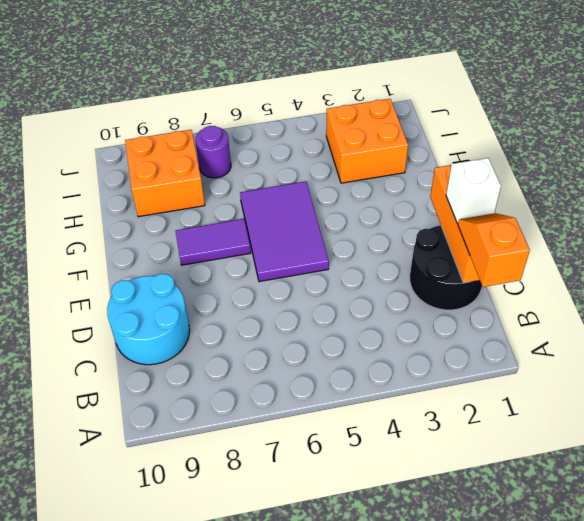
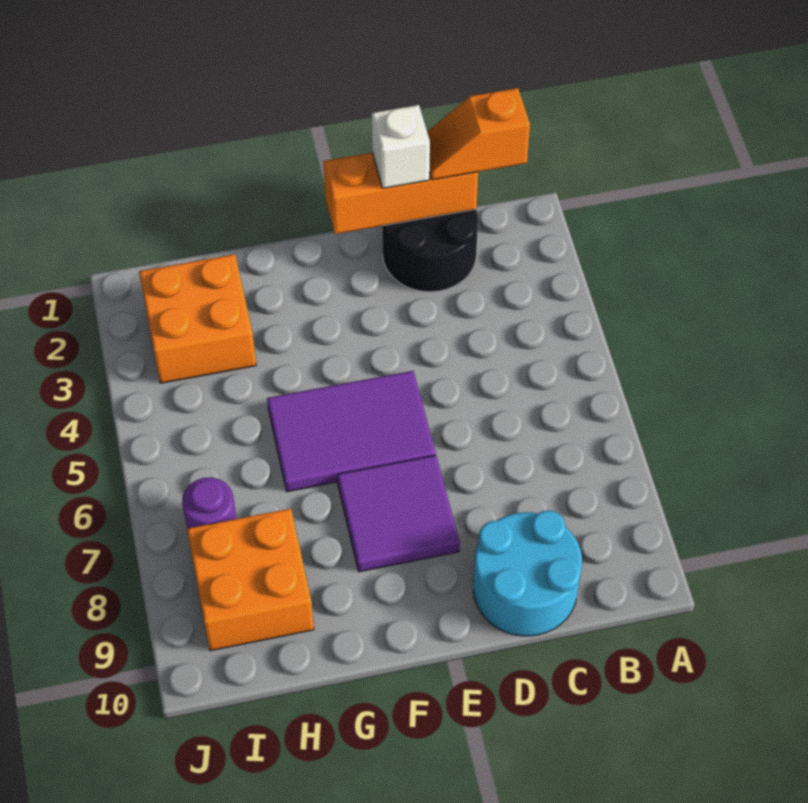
purple 1x2 tile [176,219,251,265] -> purple 2x2 tile [337,455,460,572]

